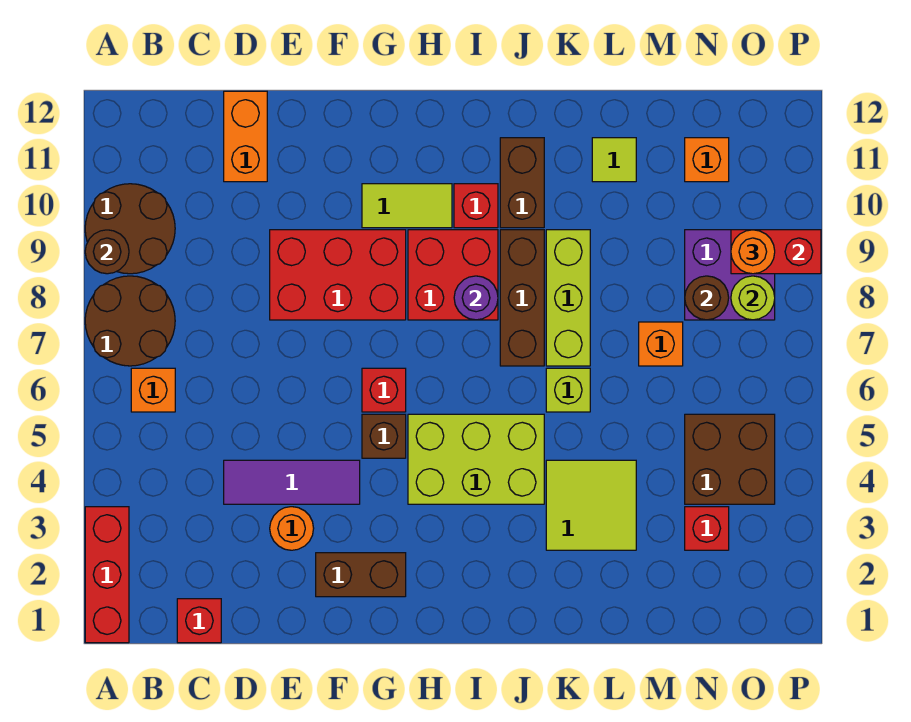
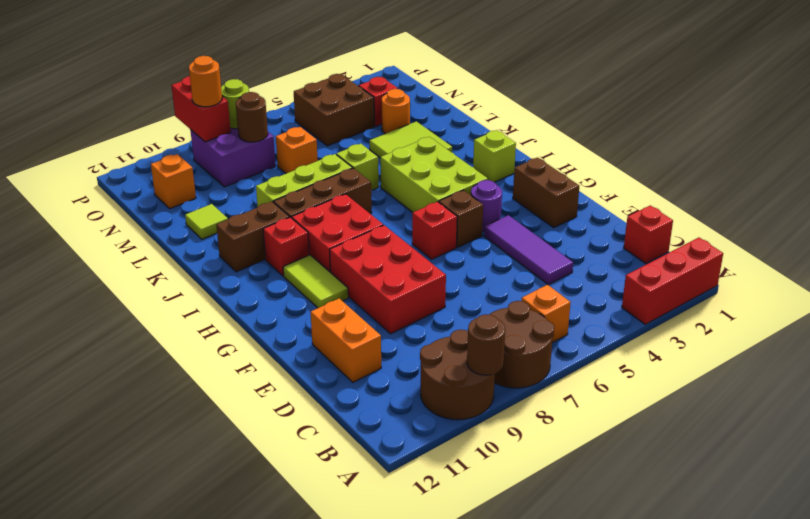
orange 1x2 brick [224,91,267,182] -> orange 1x2 brick turned to [311,298,381,382]
orange 1x1 round brick [270,507,314,550] -> orange 1x1 round brick moved to [382,89,410,134]
none -> lime 1x1 brick [473,130,516,182]
purple 1x1 round brick [454,276,498,320] -> purple 1x1 round brick moved to [471,180,502,232]

